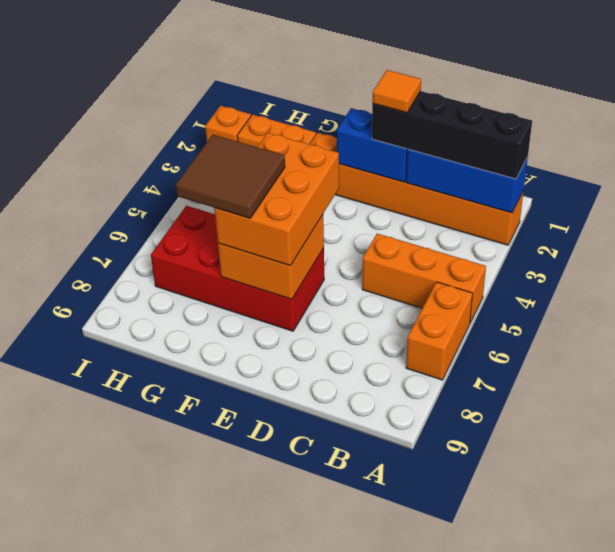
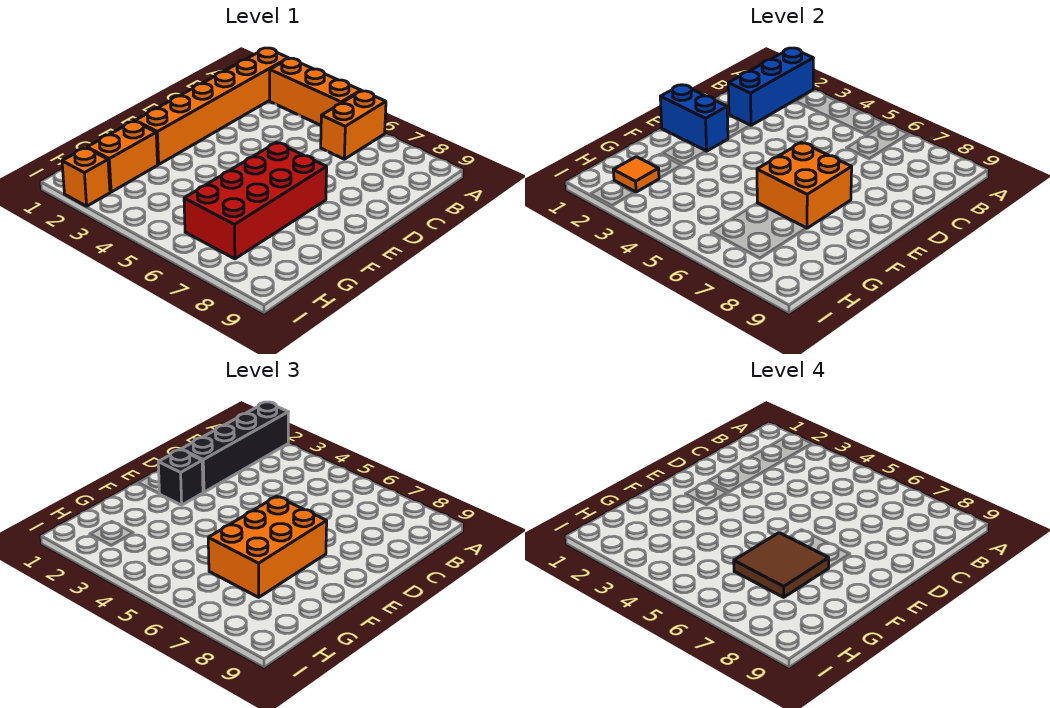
orange 1x3 brick [362,234,486,323] -> orange 1x3 brick turned to [270,58,361,125]
orange 1x2 brick [406,282,473,380] -> orange 1x2 brick turned to [321,91,386,159]
blue 1x2 brick [337,108,408,182] -> blue 1x2 brick turned to [660,85,728,151]
orange 1x1 tile [372,70,421,113] -> orange 1x1 tile moved to [613,157,659,192]
none -> black 1x1 brick [158,450,203,505]
orange 2x3 brick [214,133,339,266] -> orange 2x3 brick turned to [208,496,327,597]

